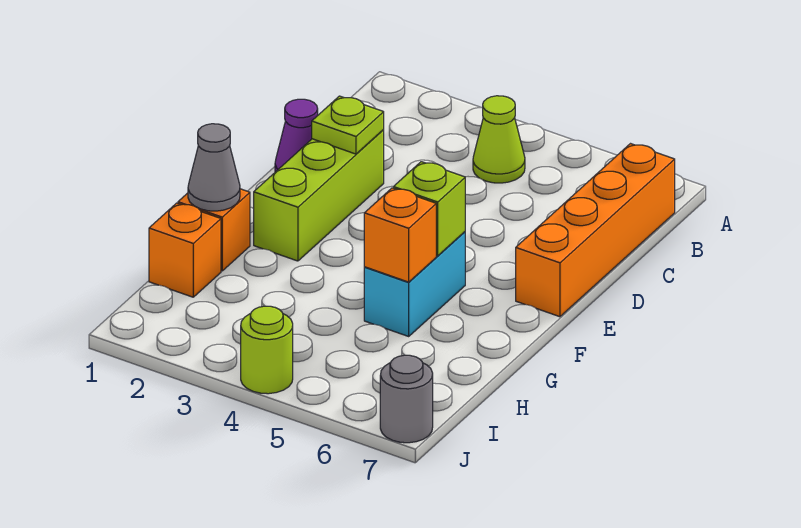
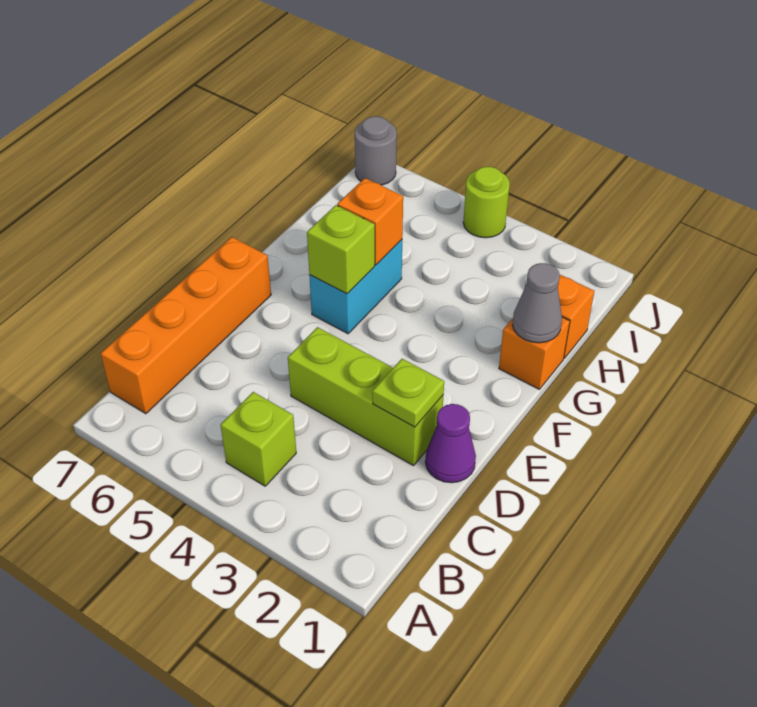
lime 1x1 cone [473,96,525,183] -> lime 1x1 brick [221,392,296,486]
lime 1x3 brick [254,130,384,261] -> lime 1x3 brick turned to [288,327,443,466]

